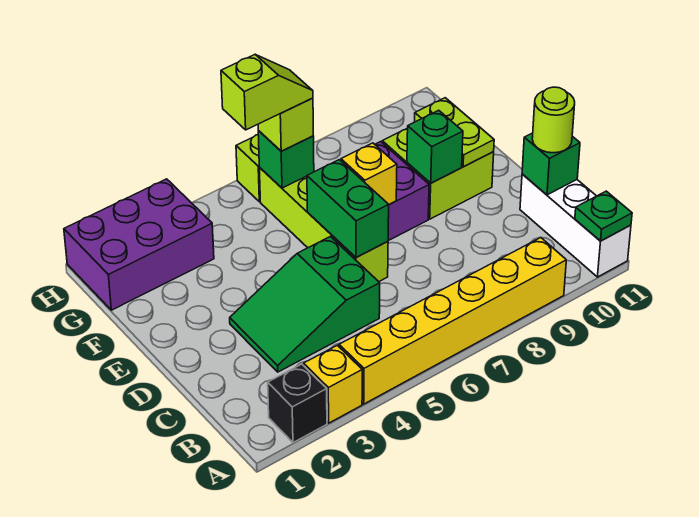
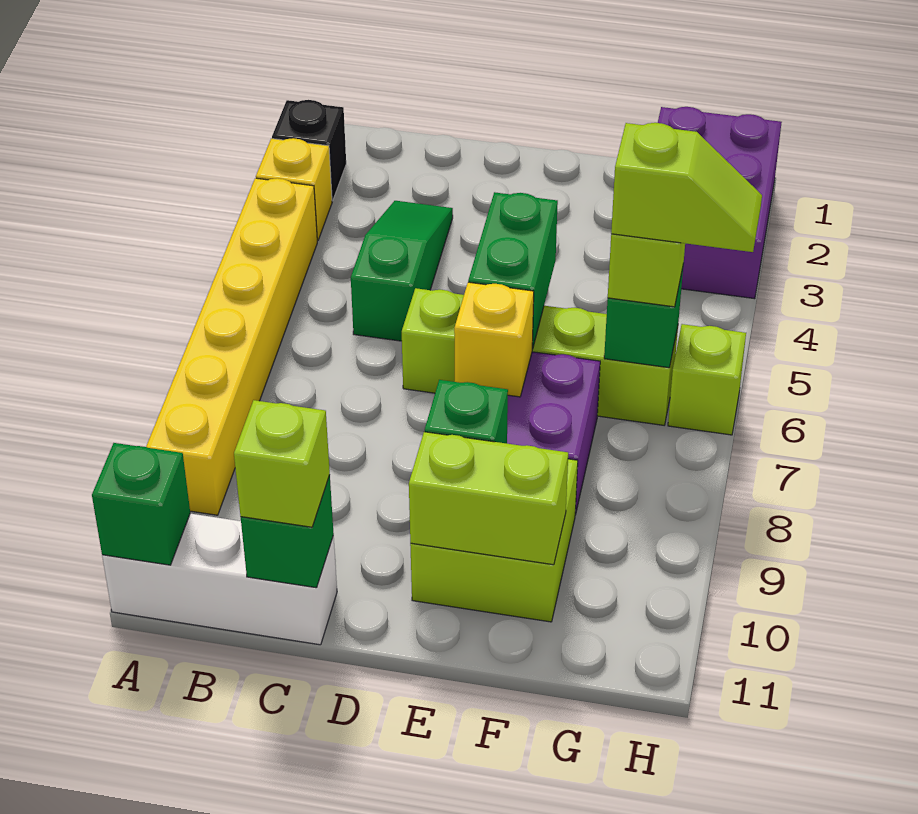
green 1x1 plate [575,191,632,241] -> green 1x1 brick [92,443,190,565]
green 2x3 slope [230,237,380,372] -> green 1x3 slope [351,201,453,341]
lime 1x1 round brick [532,87,575,153] -> lime 1x1 brick [234,400,330,527]
green 1x2 brick [307,160,389,258] -> green 1x2 brick turned to [468,192,558,349]
lime 1x2 plate [415,98,494,167] -> lime 1x2 brick [409,432,568,565]
lime 1x2 slope [221,55,313,130] -> lime 1x2 slope turned to [611,123,762,252]

